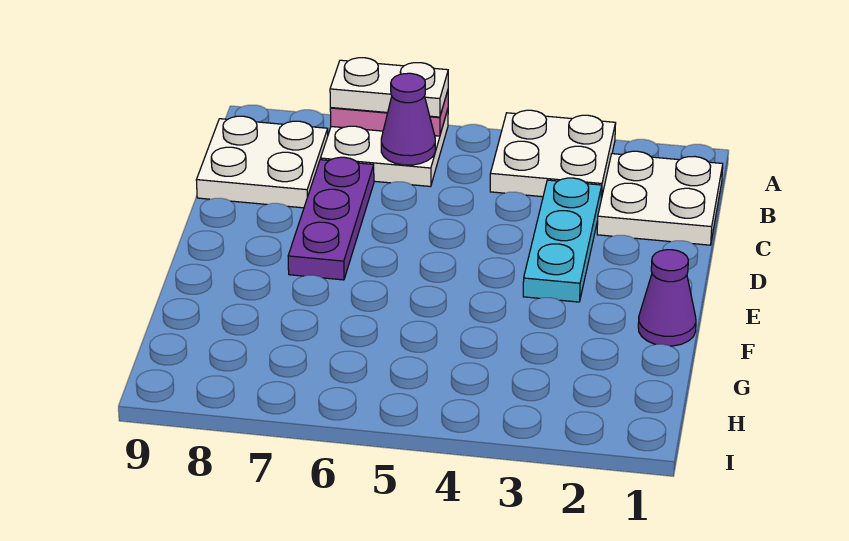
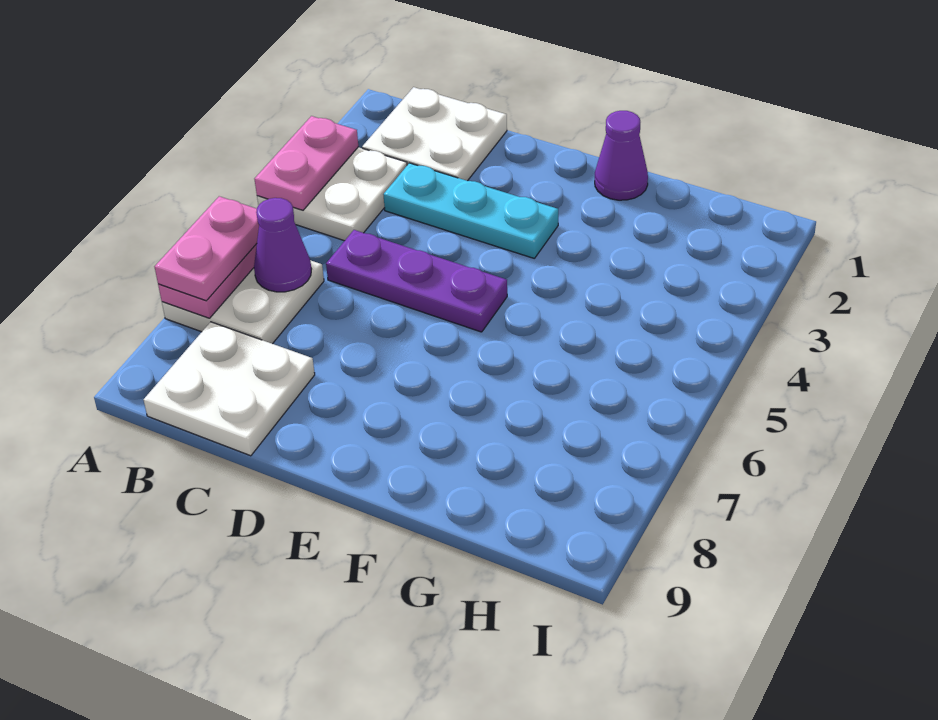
none -> pink 1x2 plate [255,116,358,210]
white 1x2 plate [330,58,448,117] -> pink 1x2 plate [155,196,259,301]
purple 1x3 plate [288,157,374,280] -> purple 1x3 plate moved to [326,230,507,332]

